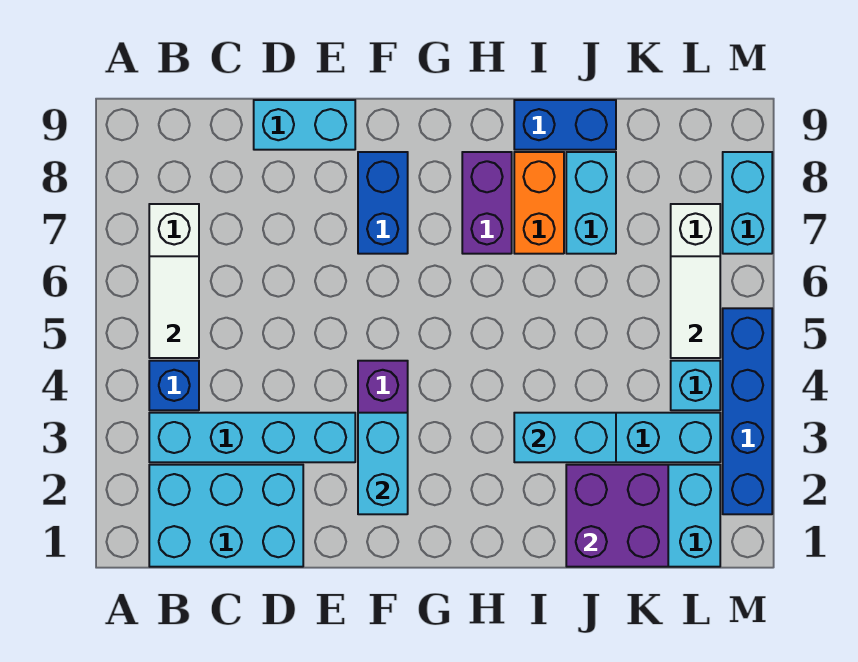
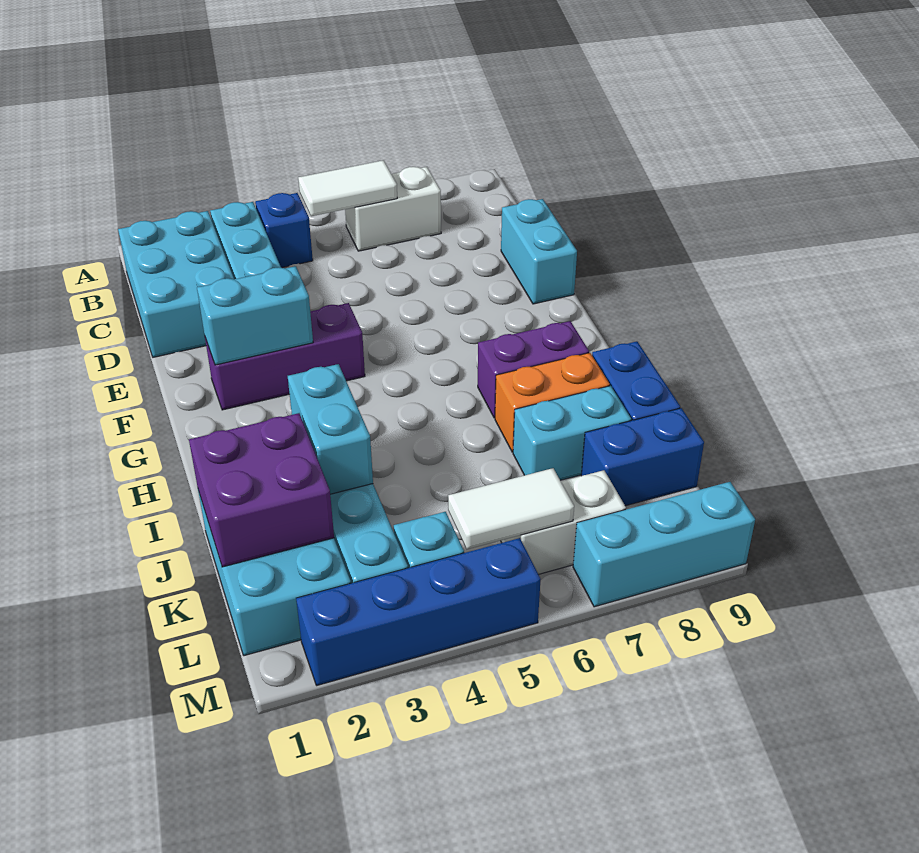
blue 1x2 brick [358,152,408,254] -> blue 1x2 brick moved to [581,408,704,506]
cyan 1x2 brick [723,152,772,254] -> cyan 1x3 brick [573,482,755,607]

